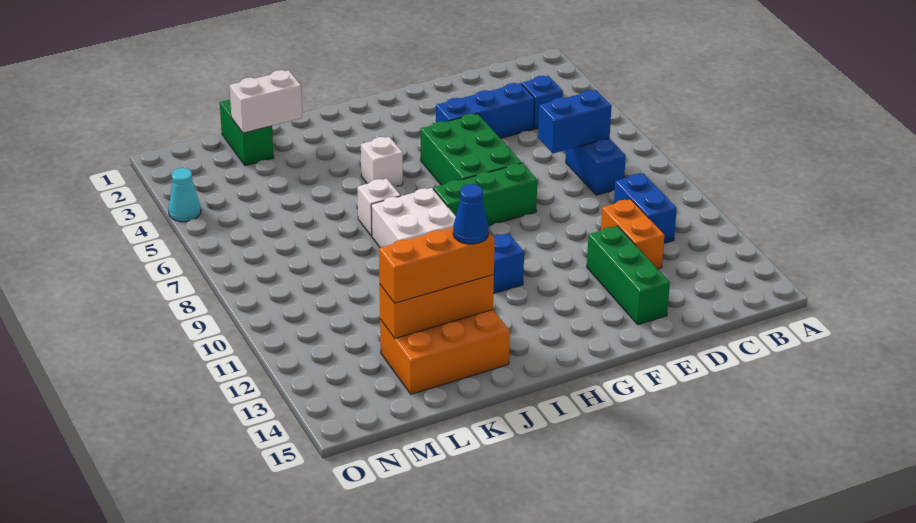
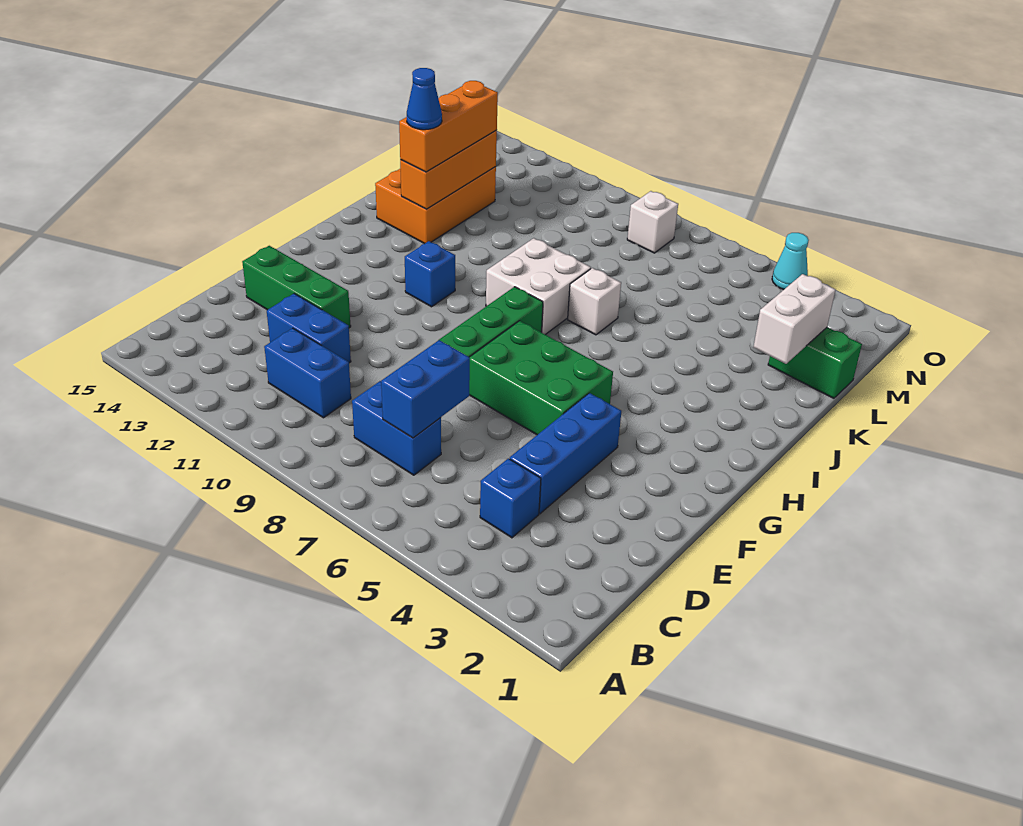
orange 1x2 brick [601,199,664,269] -> blue 1x2 brick [267,294,351,363]
white 1x1 brick [361,137,403,187] -> white 1x1 brick moved to [627,191,678,253]

